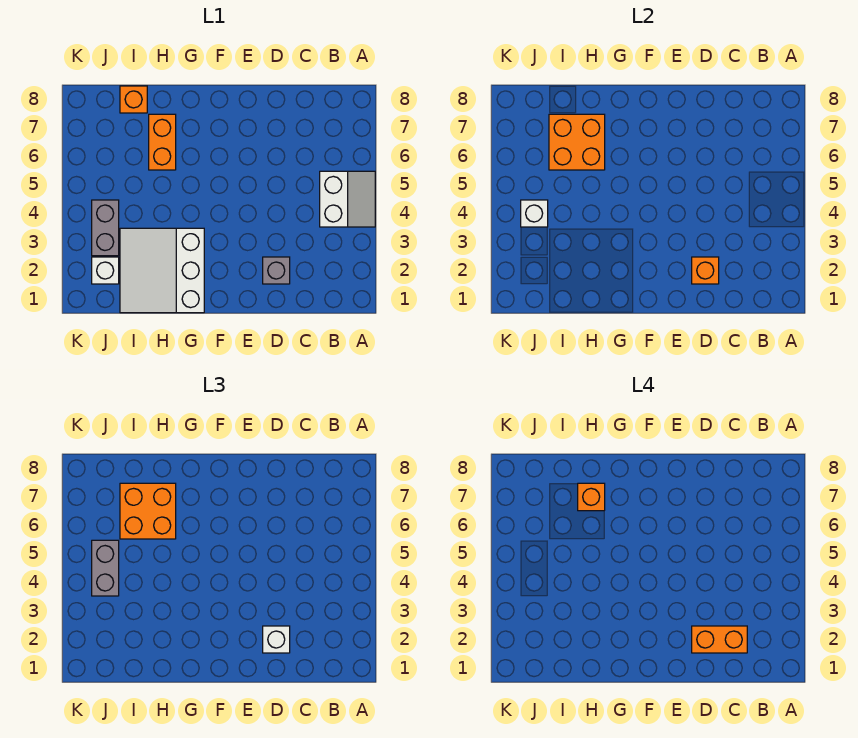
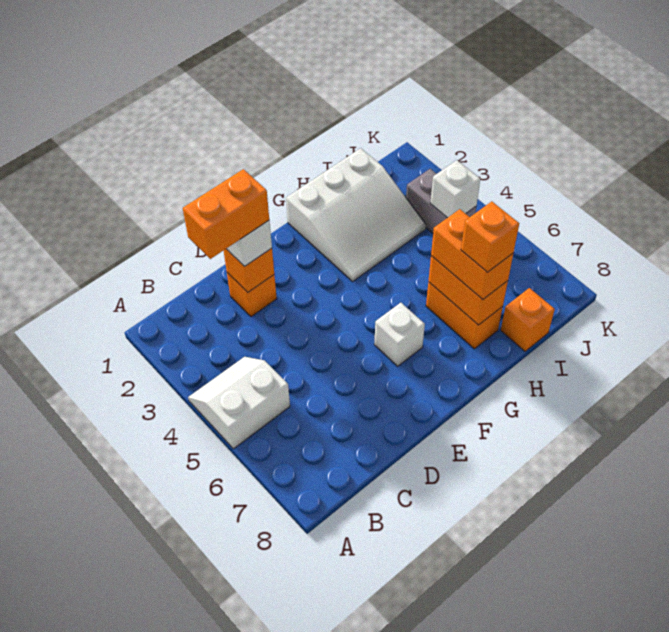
white 2x2 slope [320,171,375,227] -> white 2x2 slope turned to [188,357,290,449]
grey 1x1 brick [263,257,290,284] -> orange 1x1 brick [227,273,277,317]
white 3x3 slope [120,228,204,313] -> white 3x3 slope turned to [286,148,426,281]
orange 2x2 brick [549,114,605,170] -> orange 1x2 brick [428,256,508,325]
orange 2x2 brick [120,483,176,539] -> orange 1x2 brick [431,209,513,299]
white 1x1 brick [92,257,119,284] -> white 1x1 brick moved to [374,303,425,366]
grey 1x2 brick [92,540,119,596] -> none

